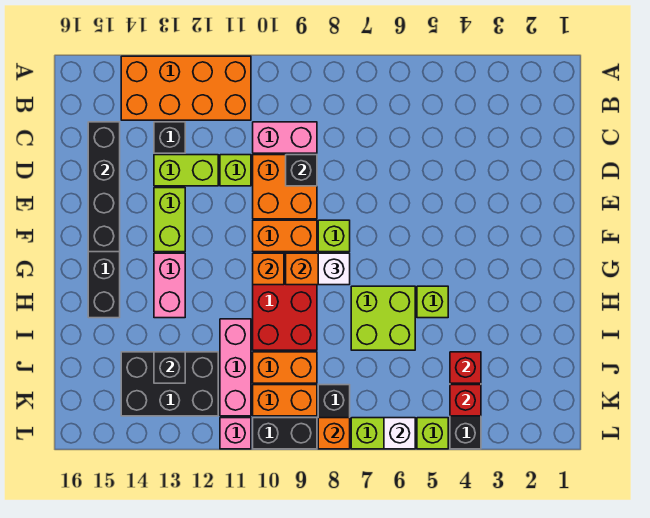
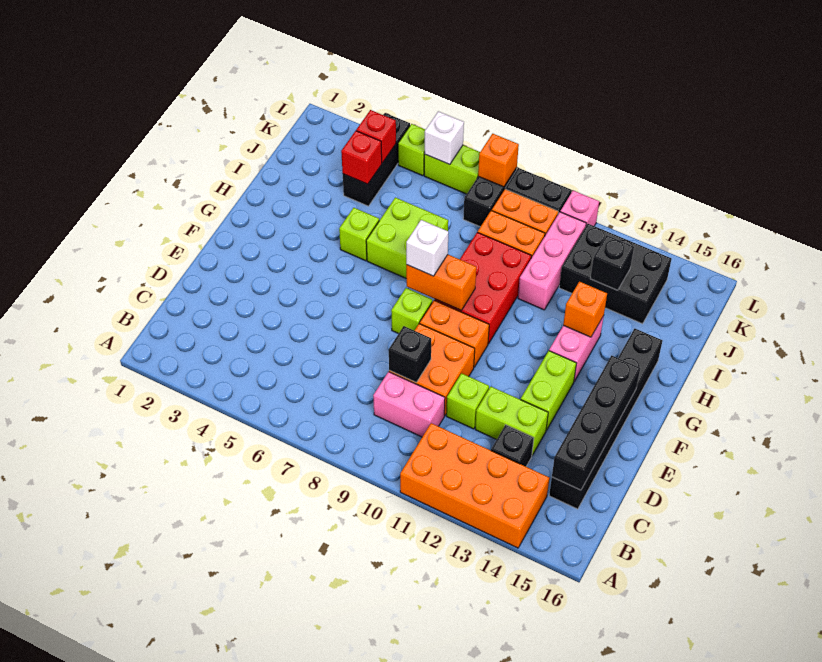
orange 1x1 brick [253,253,284,285] -> orange 1x1 brick moved to [563,282,607,337]

